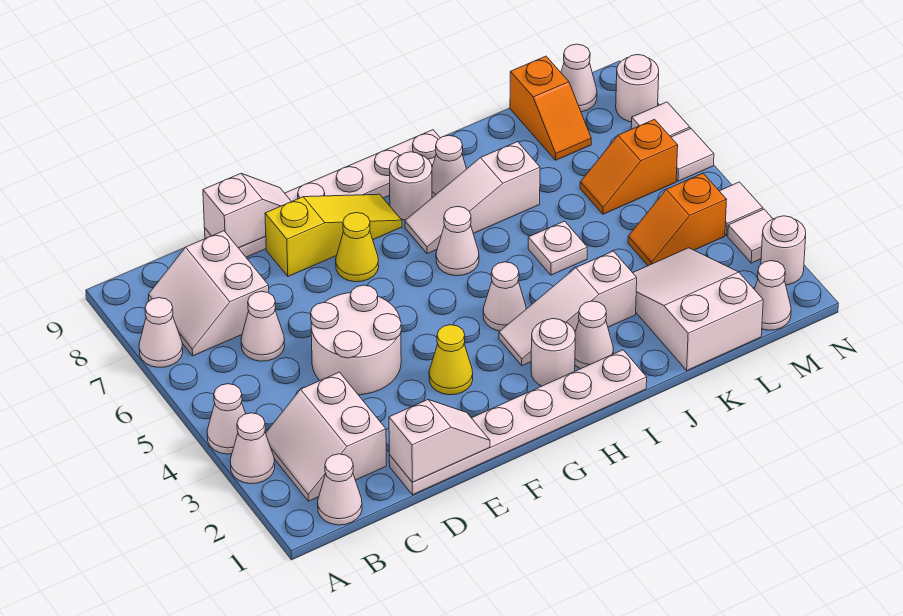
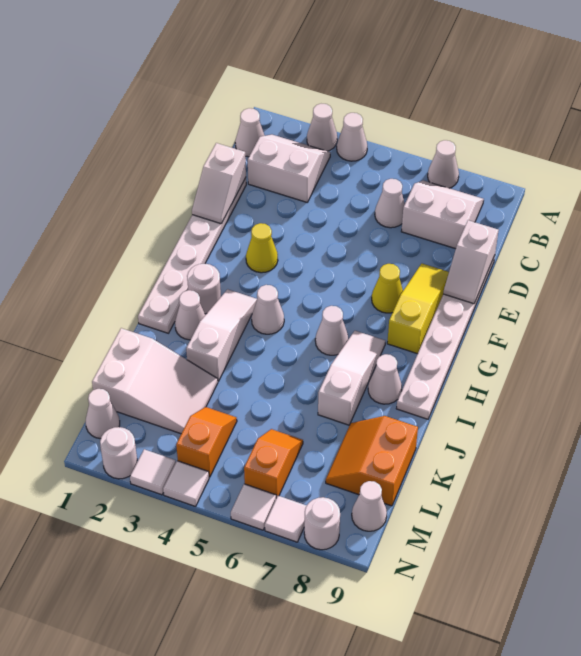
white 2x2 round brick [311,285,401,395] -> none
yellow 1x3 slope [265,194,402,276] -> yellow 1x3 slope turned to [387,264,449,354]
white 1x1 round brick [390,152,432,220] -> none
white 1x1 plate [528,221,587,275] -> none
orange 1x2 slope [510,56,591,160] -> orange 2x2 slope [326,416,418,506]

